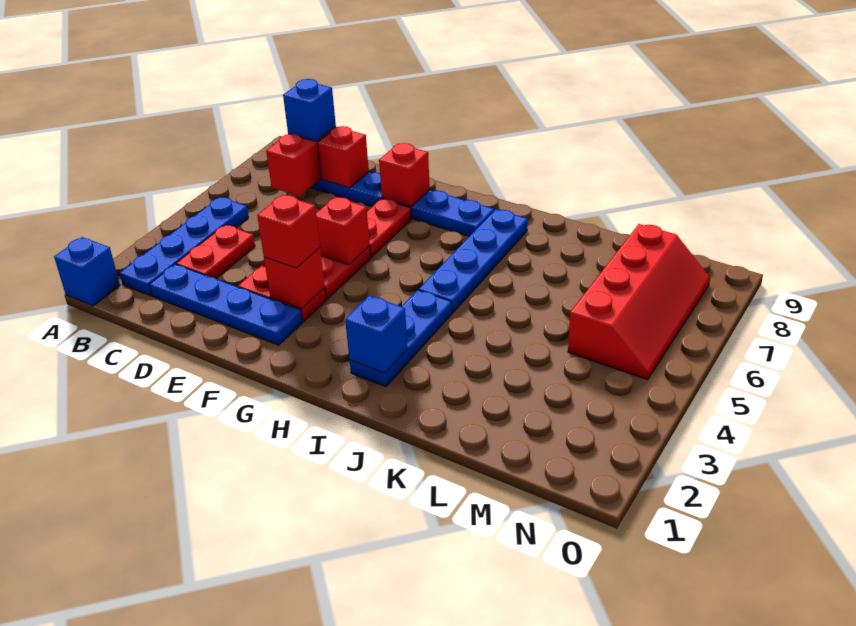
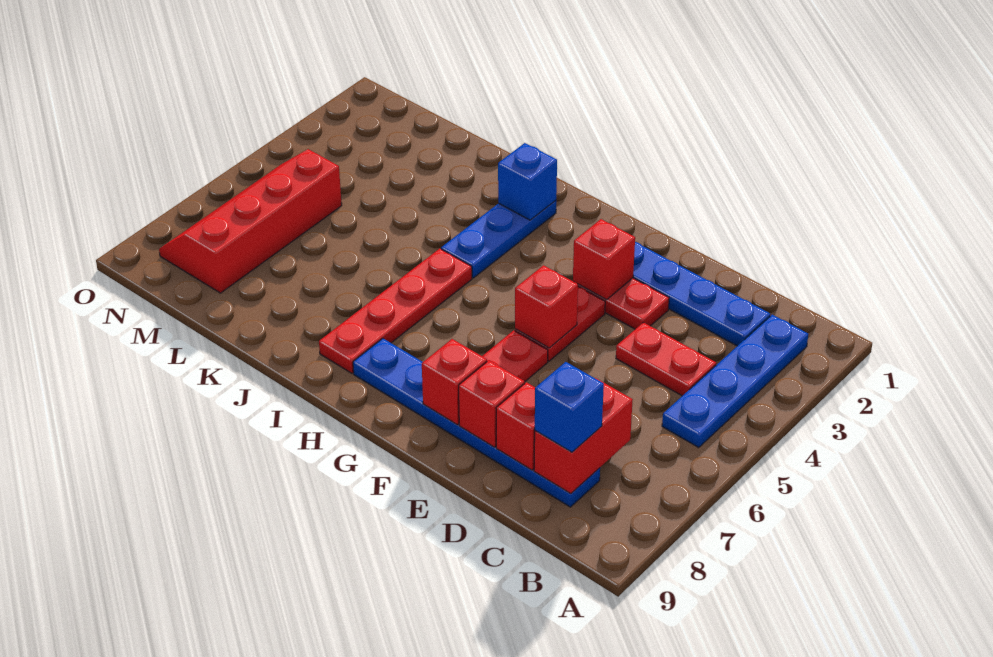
blue 1x1 brick [54,237,120,306] -> none
red 1x2 plate [176,225,255,279] -> red 1x2 plate turned to [616,322,716,396]
red 1x1 brick [257,195,320,268] -> red 1x1 brick moved to [459,360,525,447]
blue 1x4 plate [419,209,528,313] -> red 1x4 plate [319,248,472,373]

